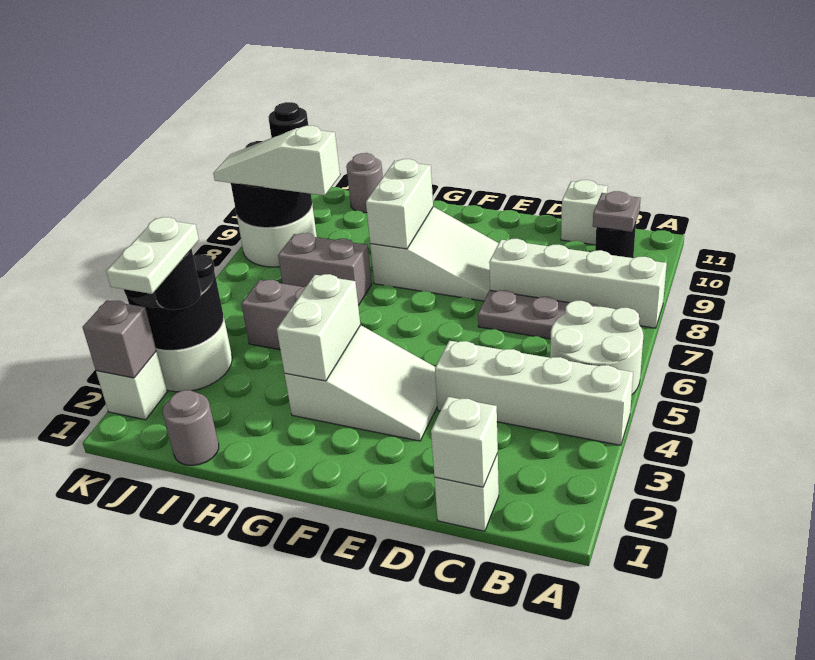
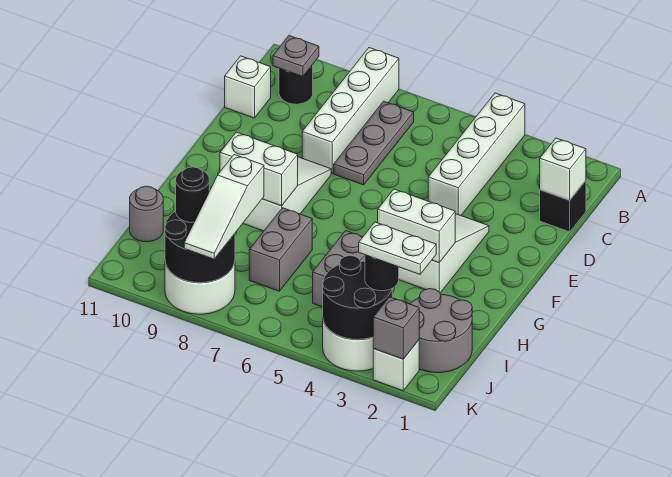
white 2x2 round brick [550,301,643,394] -> none
white 1x1 brick [434,454,499,531] -> black 1x1 brick [540,181,586,232]
grey 1x1 round brick [163,390,219,466] -> grey 2x2 round brick [410,289,472,373]

